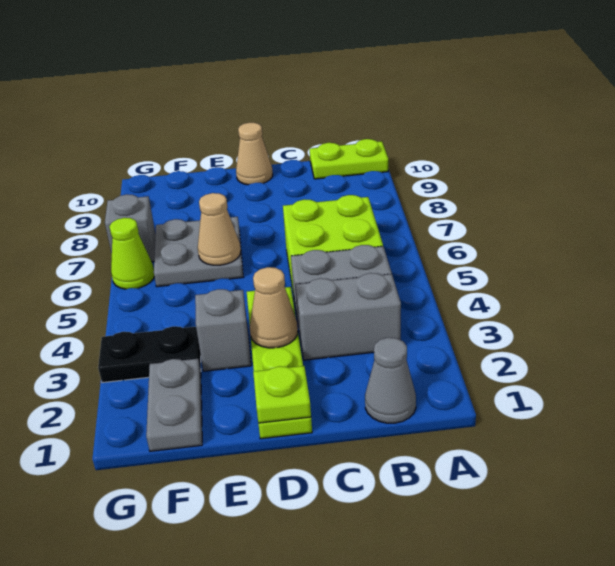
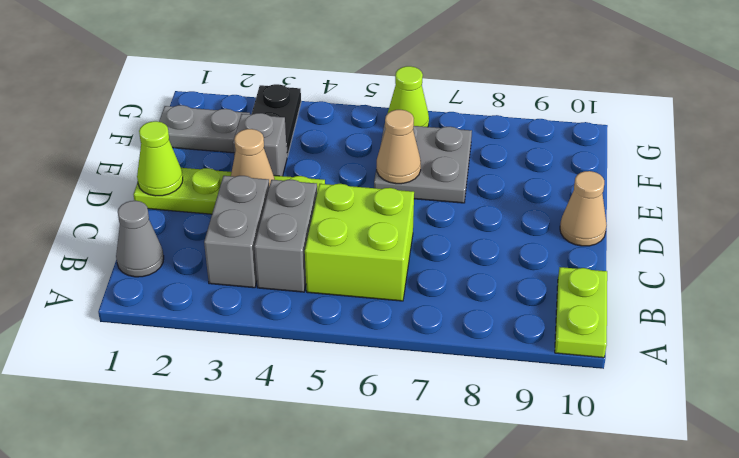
lime 1x1 plate [253,366,311,423] -> lime 1x1 cone [137,121,183,196]
grey 1x1 brick [105,194,155,262] -> none

